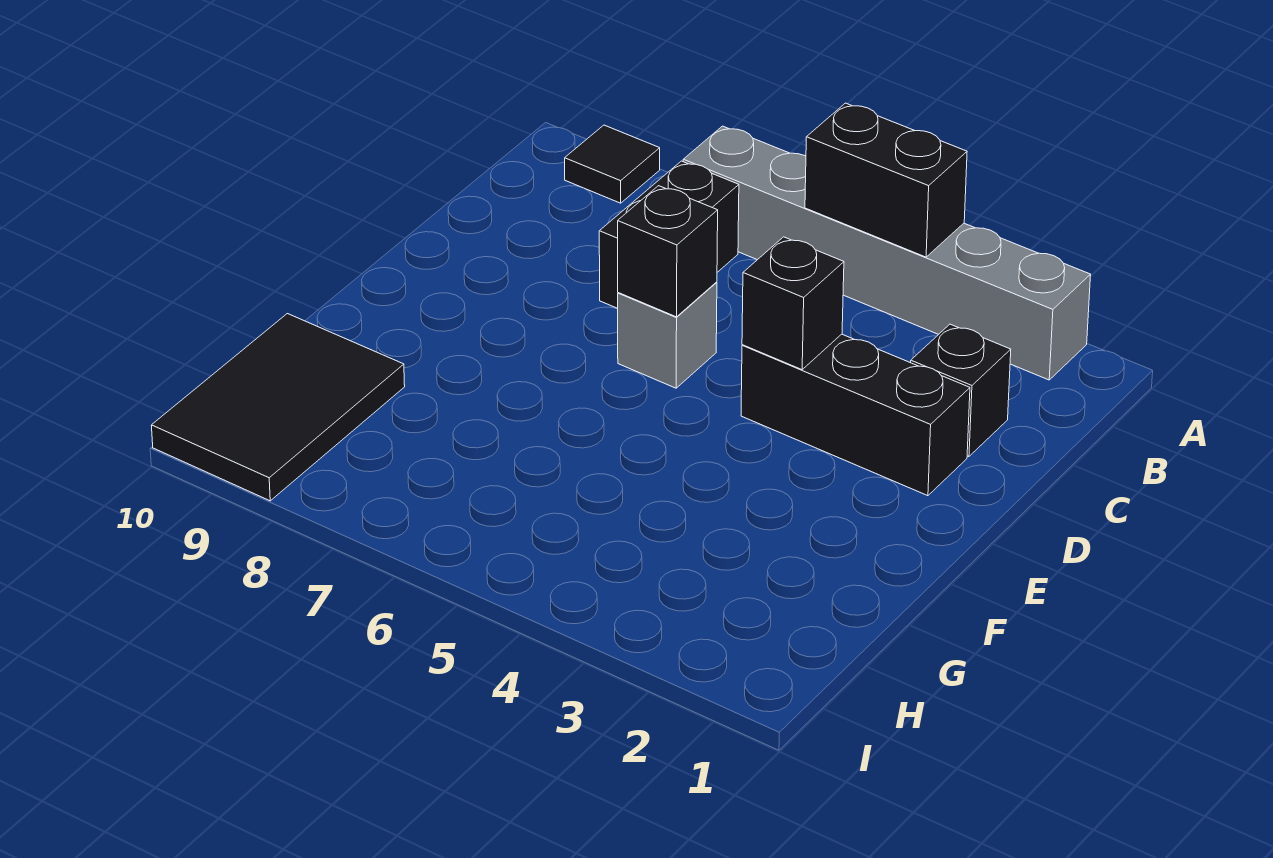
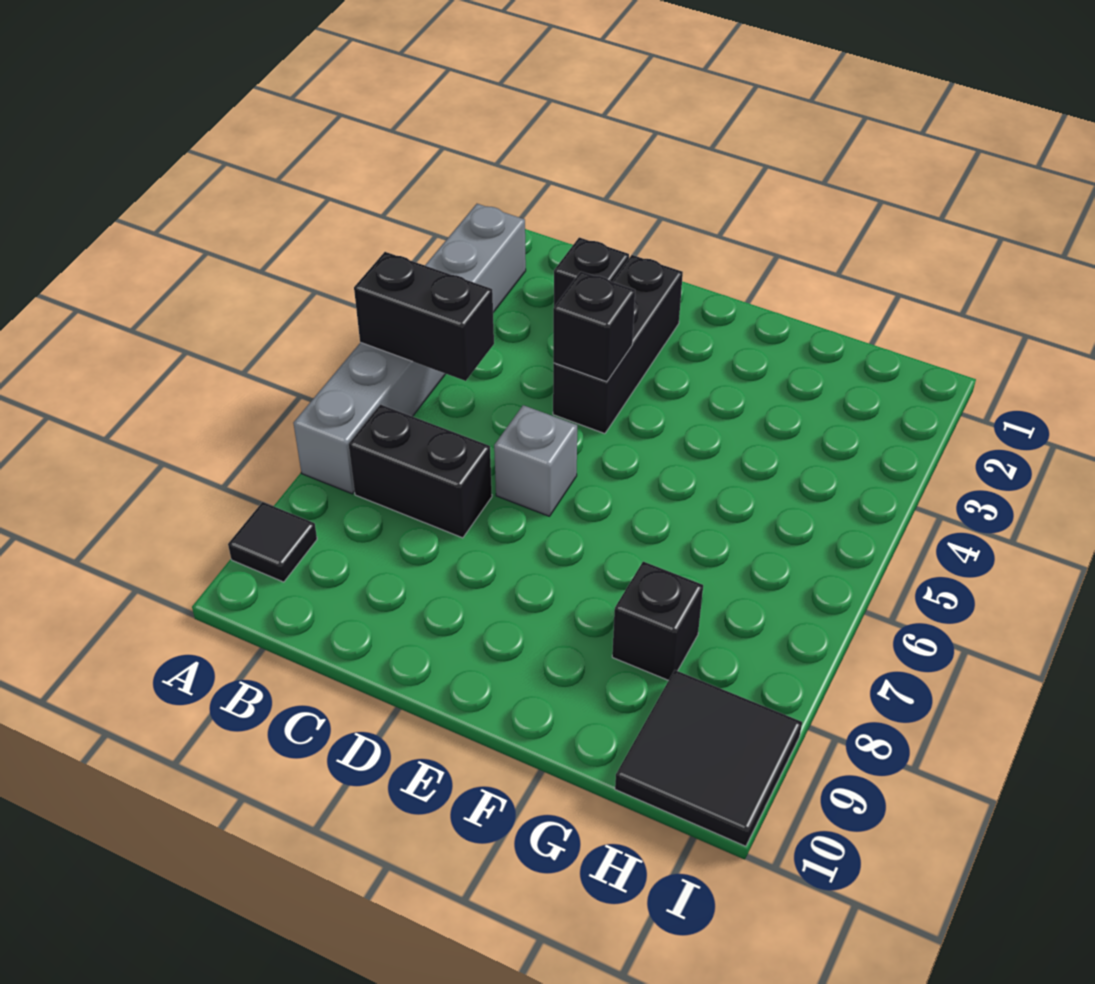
black 1x2 brick [805,103,967,257] -> black 1x2 brick turned to [354,252,494,381]
black 1x1 brick [618,186,718,317] -> black 1x1 brick moved to [612,562,703,681]
black 2x3 tile [151,314,405,501] -> black 2x2 tile [615,670,802,846]

